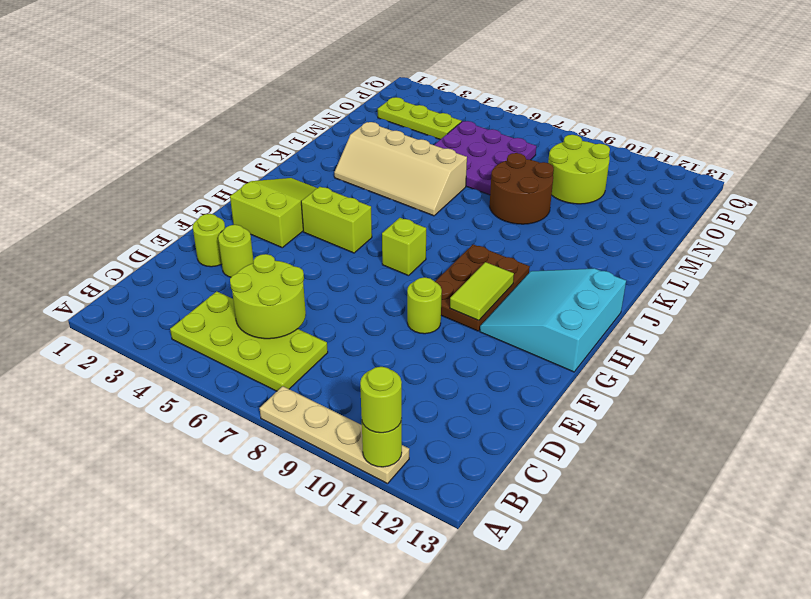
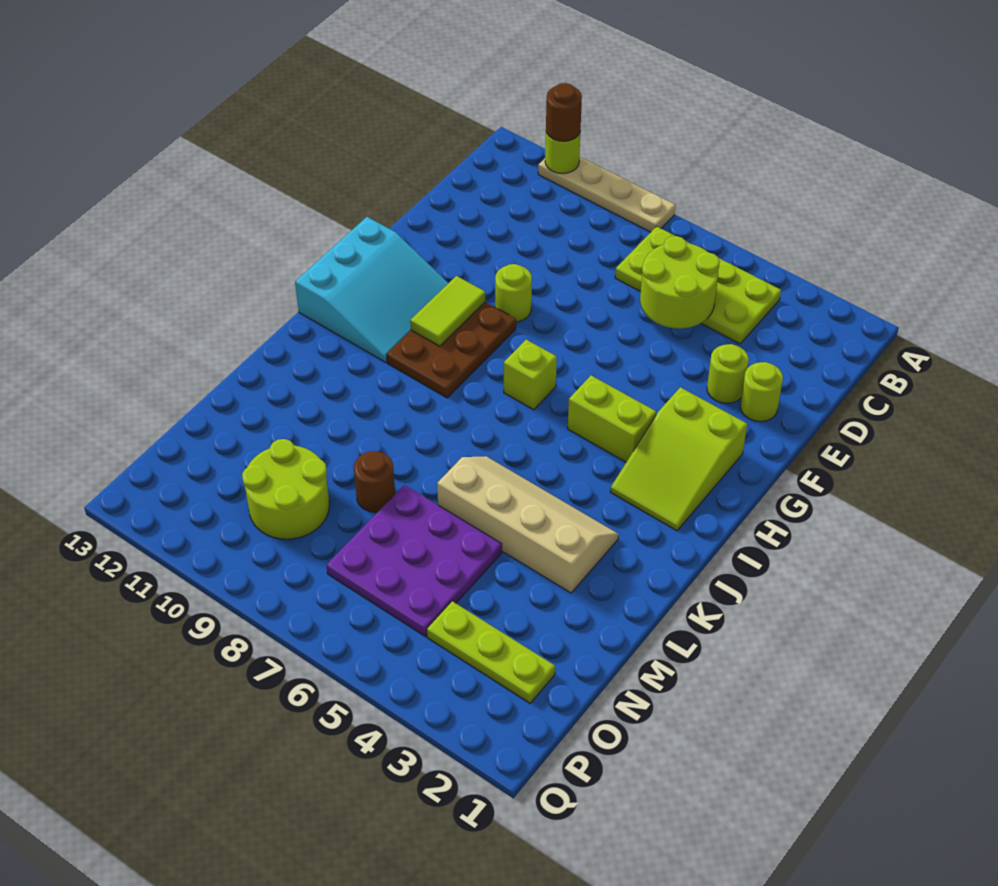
lime 1x1 round brick [360,367,402,433] -> brown 1x1 round brick [546,83,582,141]
brown 2x2 round brick [490,153,554,224] -> brown 1x1 round brick [354,451,395,512]

